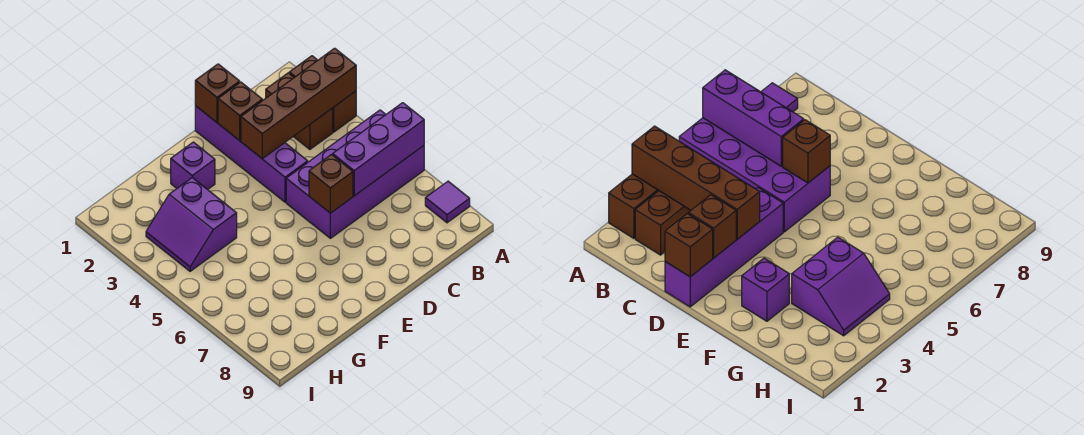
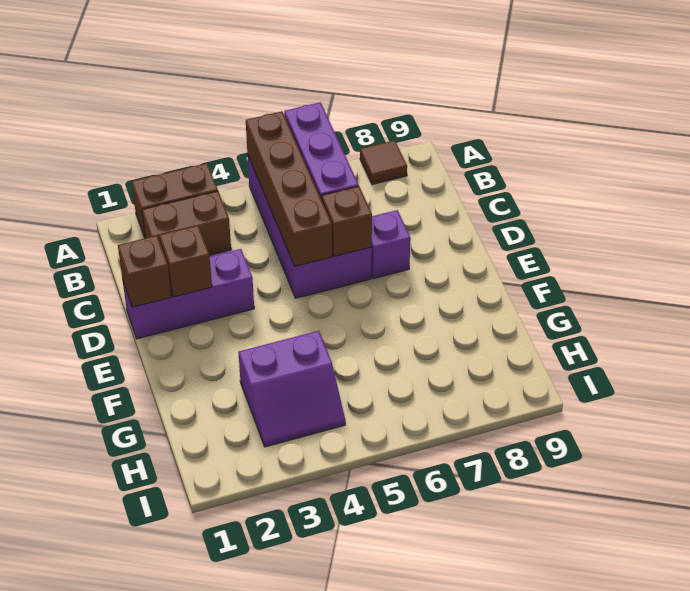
brown 1x4 brick [241,48,356,159] -> brown 1x4 brick moved to [246,111,332,266]
purple 1x1 tile [425,181,470,223] -> brown 1x1 tile [360,140,407,184]
purple 1x4 brick [195,106,308,202] -> purple 1x3 brick [122,249,254,339]
purple 1x1 brick [171,142,215,190] -> purple 1x1 brick moved to [371,210,411,279]

